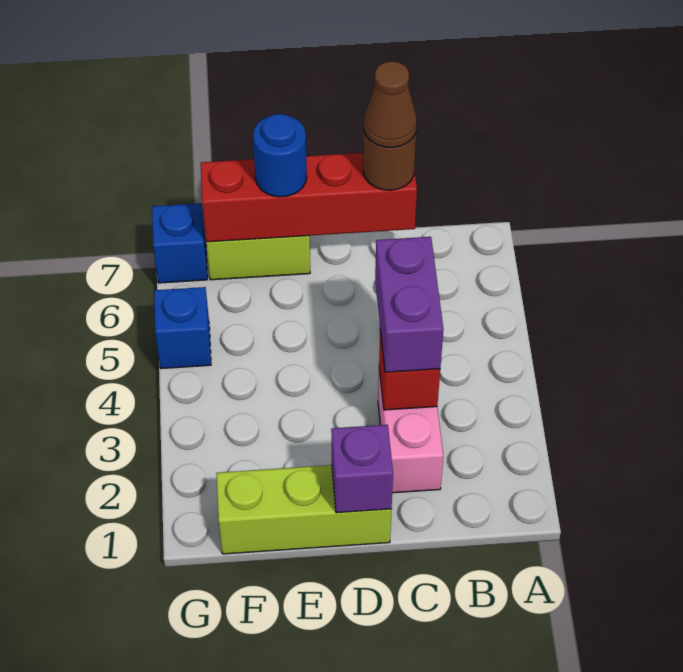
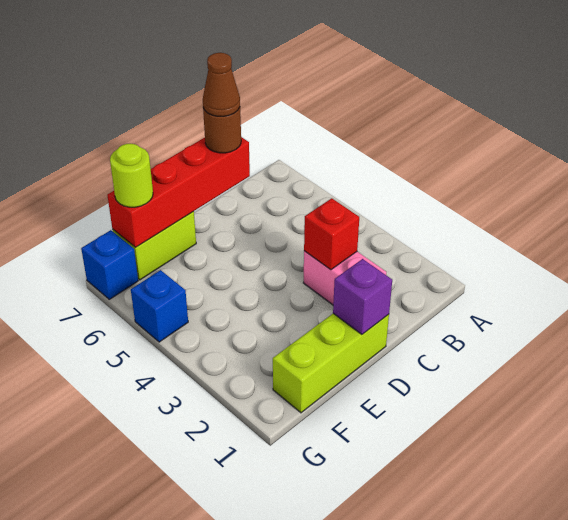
purple 1x2 brick [375,237,443,372] -> none
blue 1x1 round brick [253,114,307,197] -> none
none -> lime 1x1 round brick [110,144,153,207]

